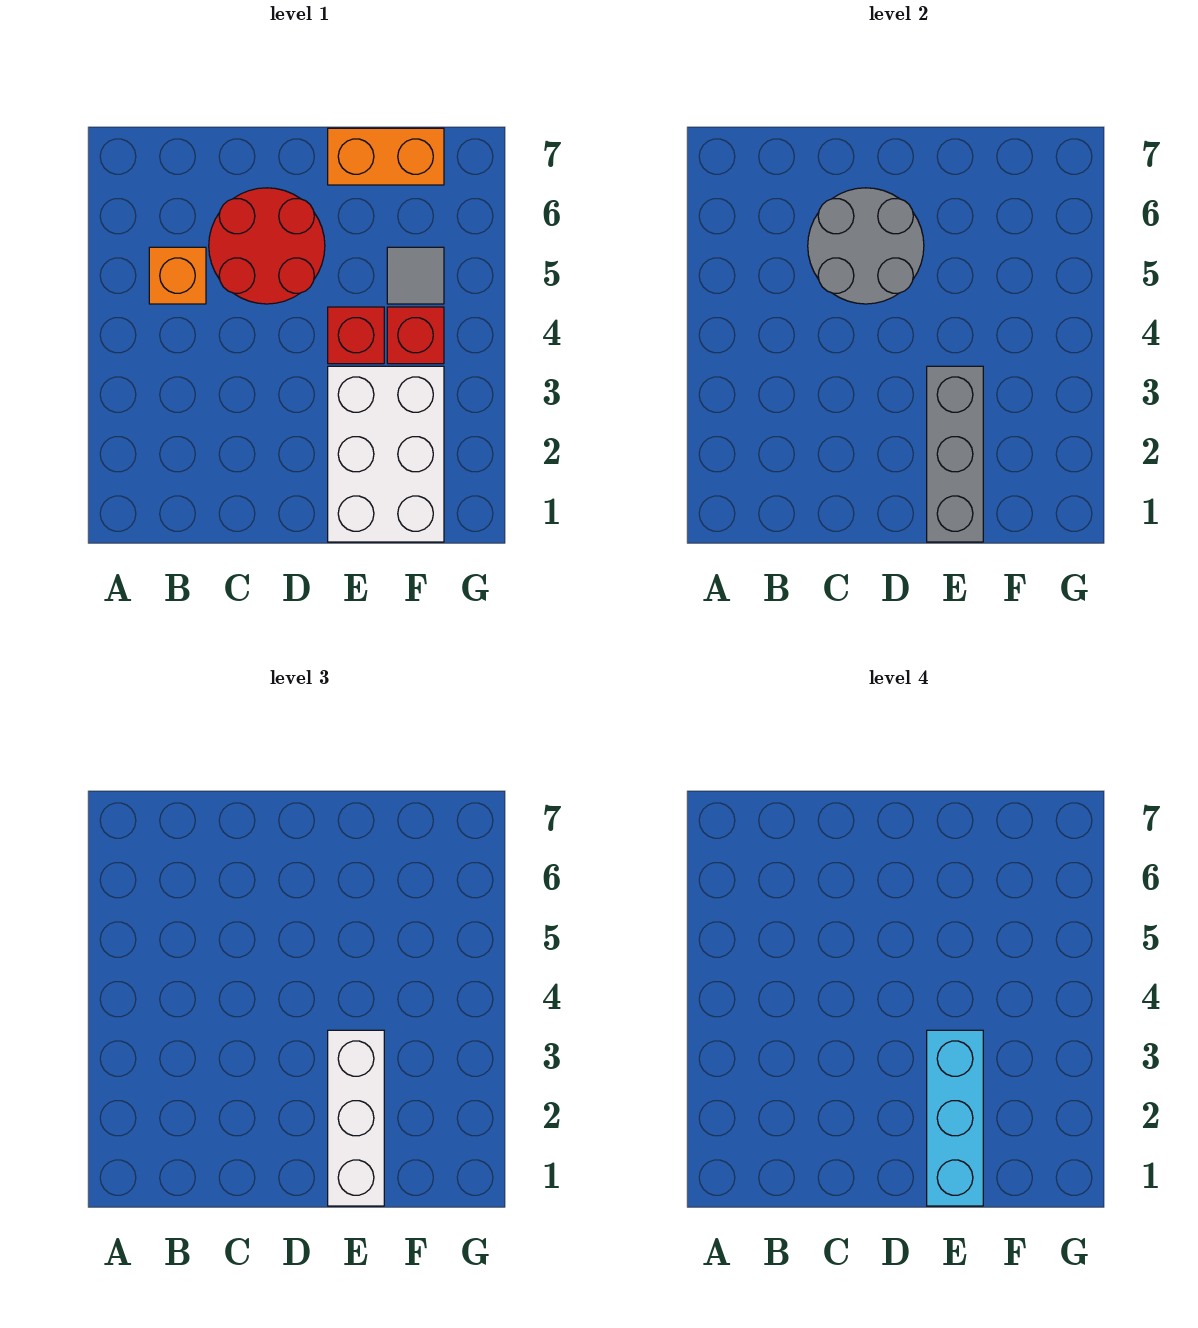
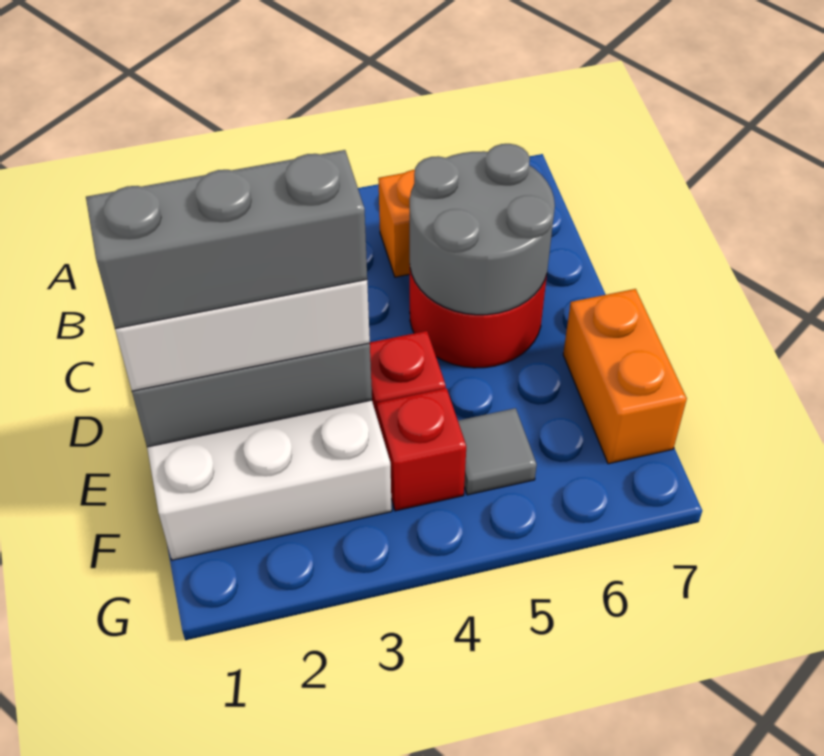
cyan 1x3 brick [927,1030,983,1206] -> grey 1x3 brick [86,150,367,329]

